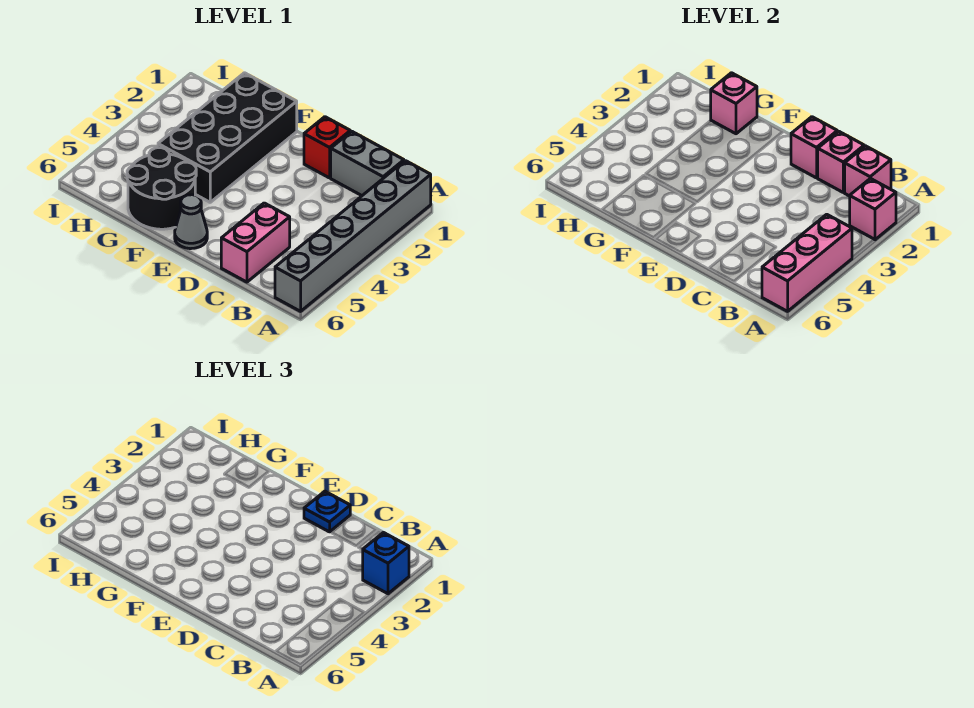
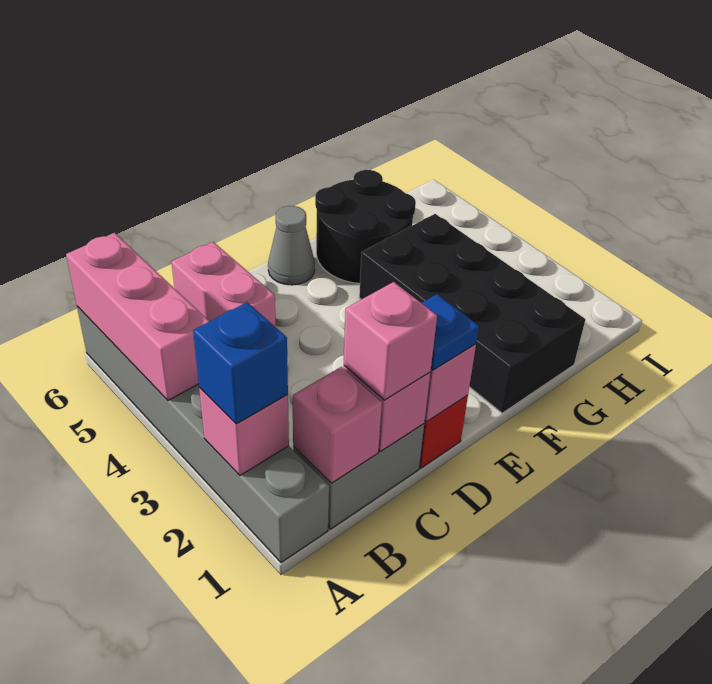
pink 1x1 brick [711,73,757,134] -> pink 1x1 brick moved to [344,282,437,400]

